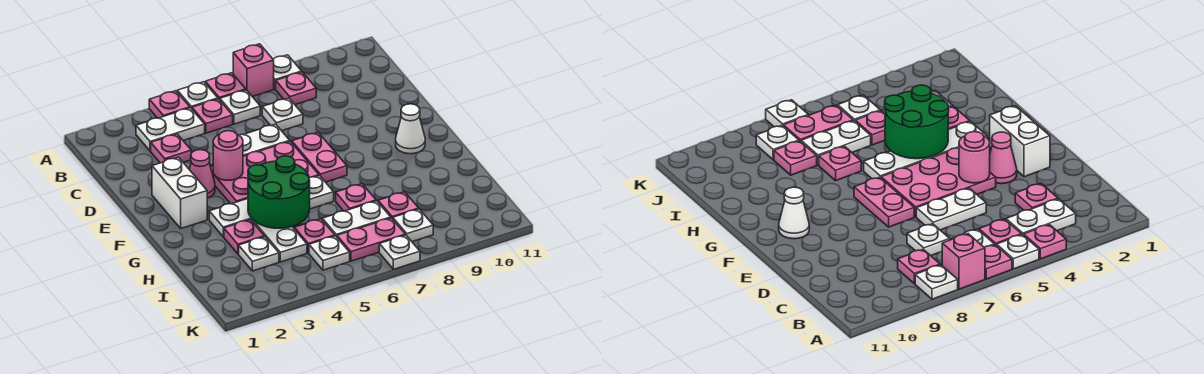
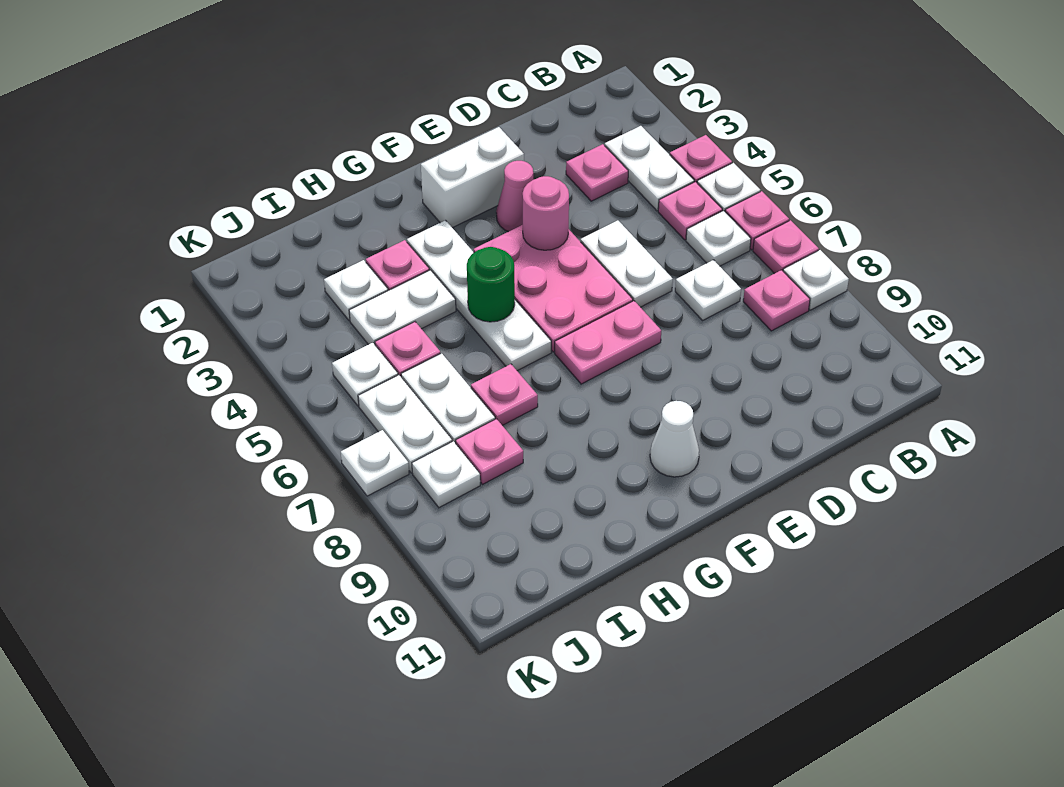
pink 1x1 brick [233,44,274,97] -> pink 1x1 plate [753,220,819,274]
green 2x2 round brick [248,156,310,228] -> green 1x1 round brick [467,247,515,322]
pink 1x2 plate [337,218,405,261] -> white 1x2 plate [358,375,452,473]

